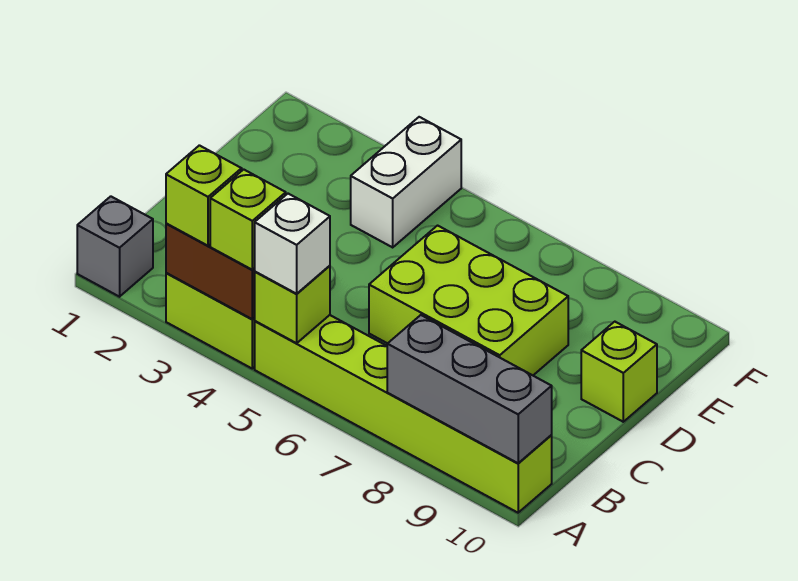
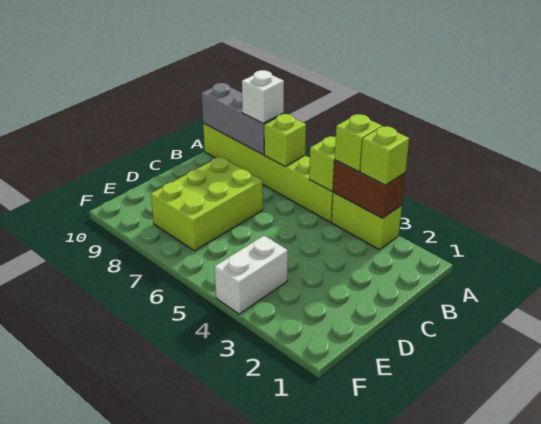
grey 1x1 brick [77,196,153,297] -> none
white 1x1 brick [255,194,330,294] -> white 1x1 brick moved to [242,70,284,123]
lime 2x3 brick [369,226,568,375] -> lime 2x3 brick turned to [151,157,263,251]
lime 1x1 brick [581,322,657,422] -> lime 1x1 brick moved to [264,114,306,166]

